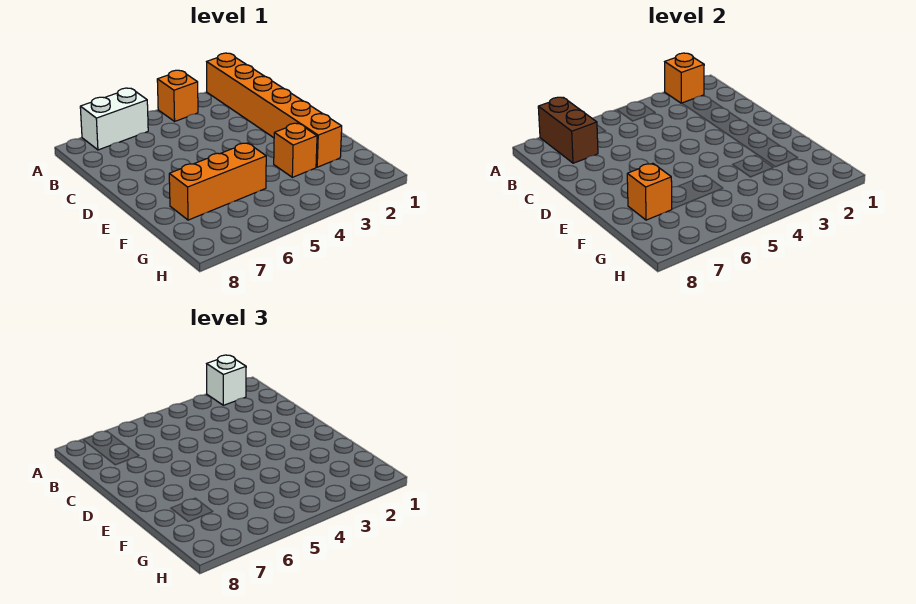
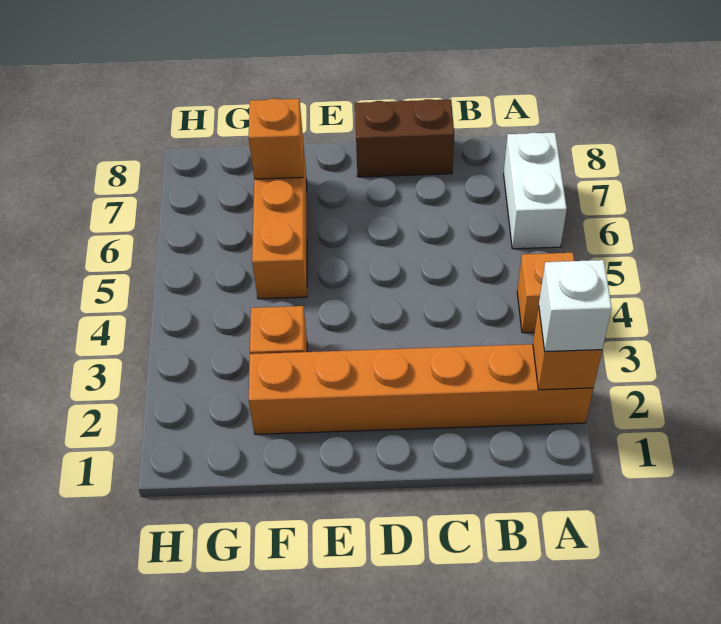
brown 1x2 brick [538,97,598,163] -> brown 1x2 brick moved to [355,99,454,177]

